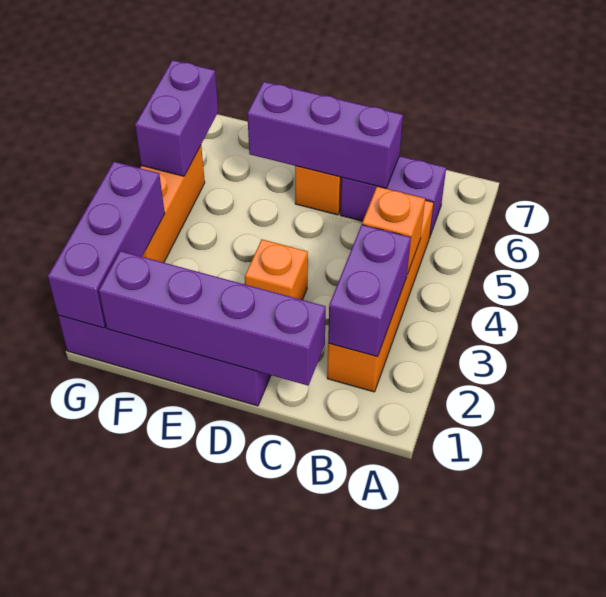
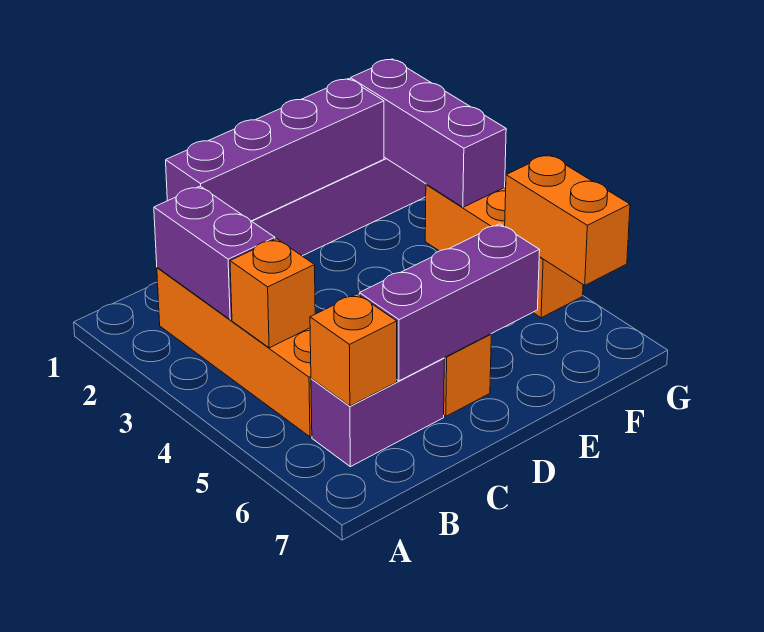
orange 1x1 brick [245,239,308,300] -> orange 1x1 brick moved to [310,294,397,406]
purple 1x2 brick [135,60,218,176] -> orange 1x2 brick [505,155,630,285]

